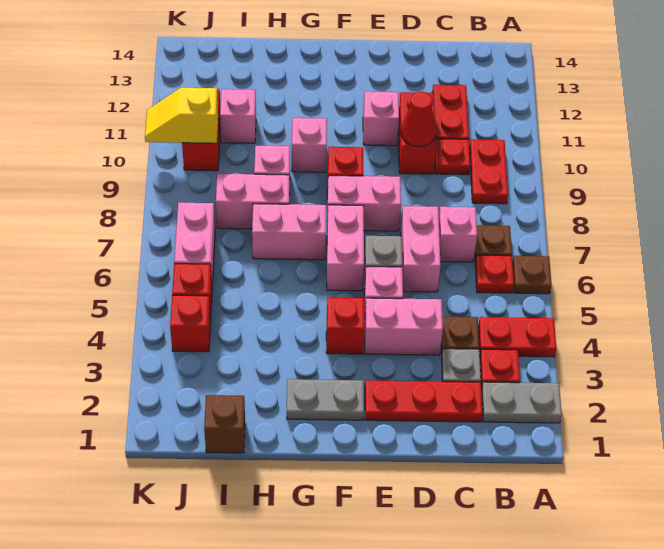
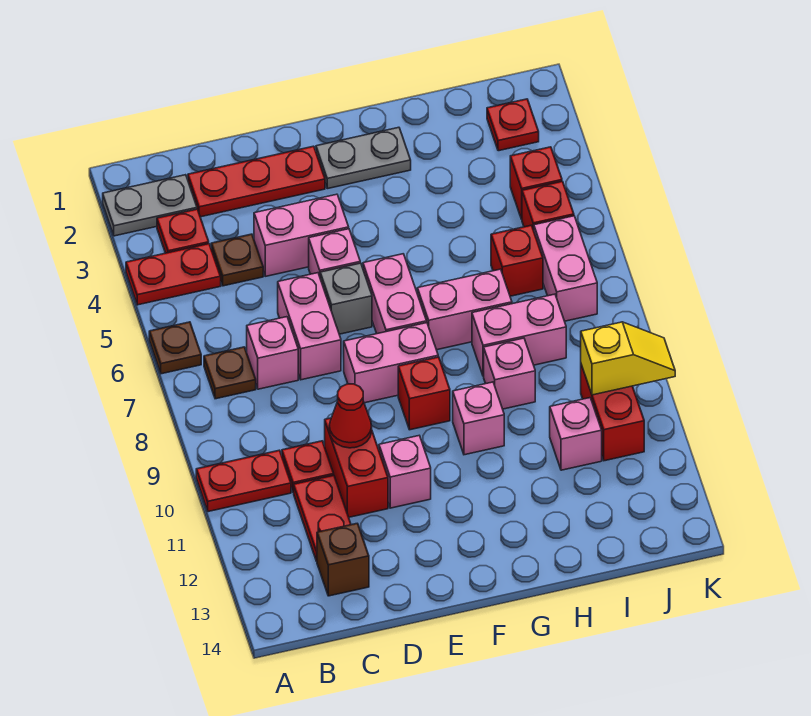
red 1x1 plate [475,255,514,293] -> red 1x1 plate moved to [487,99,539,151]
red 1x2 plate [470,139,508,204] -> red 1x2 plate turned to [196,450,291,512]
grey 1x1 plate [442,349,481,382] -> none
red 1x1 brick [326,298,365,354] -> red 1x1 brick moved to [491,225,543,296]
brown 1x1 brick [204,395,245,453] -> brown 1x1 brick moved to [317,523,369,596]

